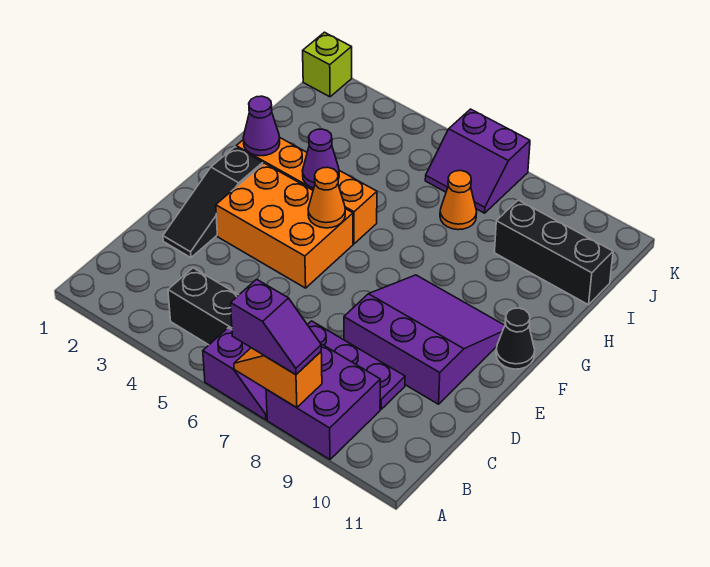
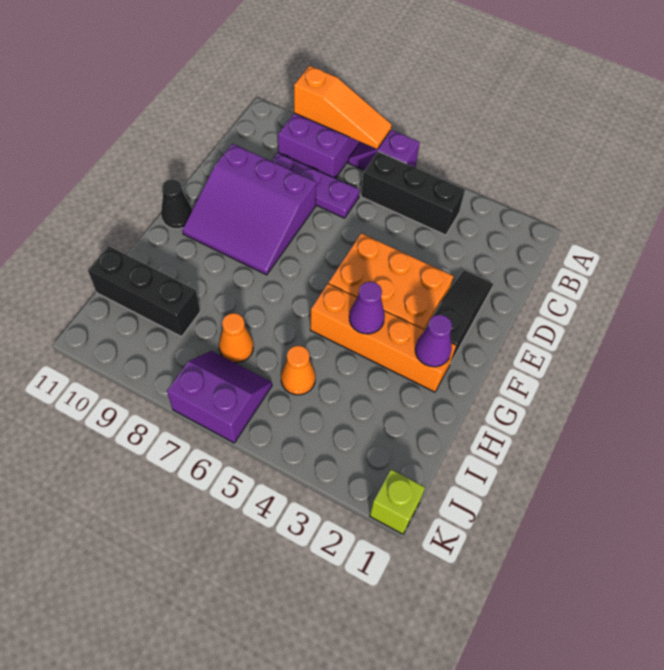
orange 1x2 slope [234,348,322,408] -> orange 1x3 slope [294,66,392,149]
purple 1x2 slope [231,279,321,375] -> none
orange 1x1 cone [308,167,345,228] -> orange 1x1 cone moved to [281,346,315,395]

